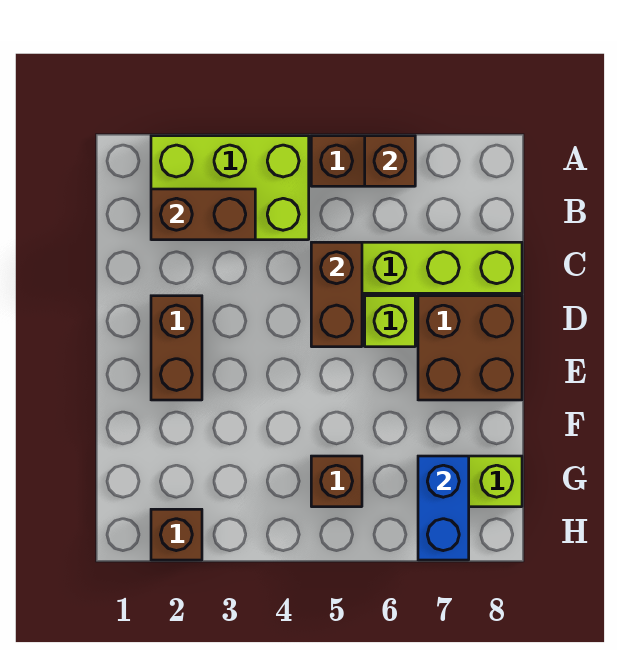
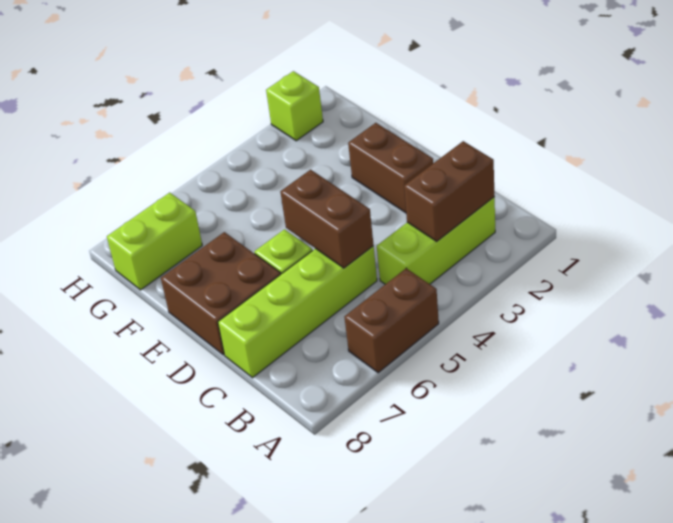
lime 2x3 brick [151,136,309,240] -> lime 1x3 brick [377,197,495,284]
brown 1x1 brick [365,136,415,186] -> none
brown 1x1 brick [311,456,362,507] -> none
blue 1x2 brick [418,456,469,560] -> none
brown 1x1 brick [151,509,202,560] -> lime 1x1 brick [266,71,323,141]

